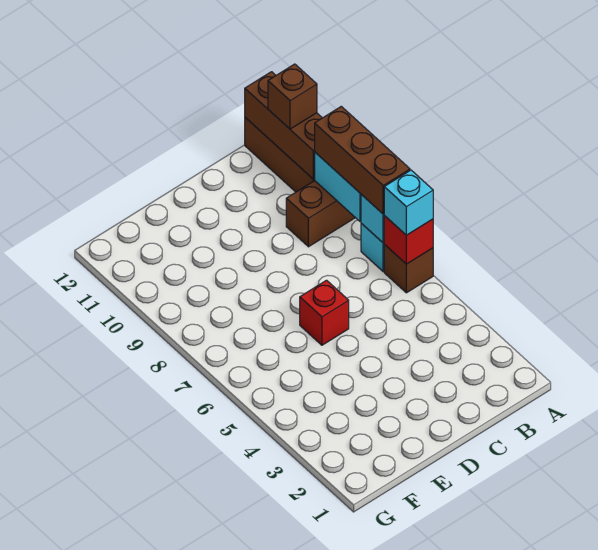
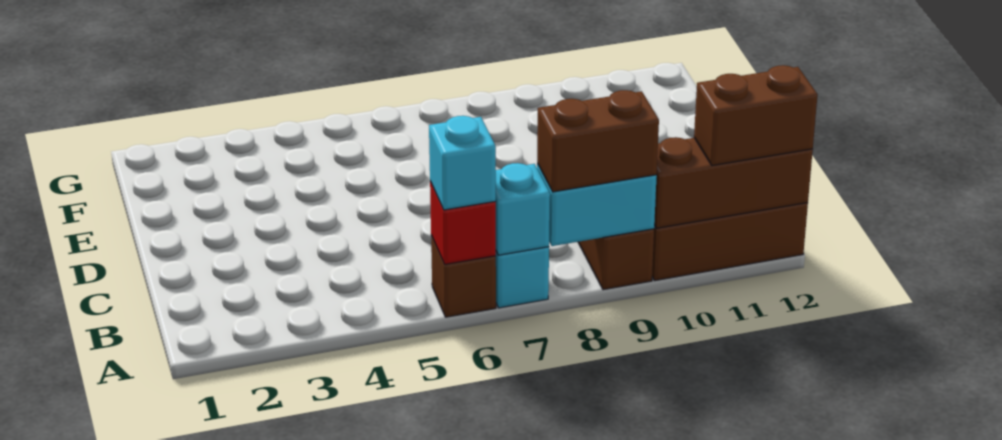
brown 1x3 brick [315,106,410,214] -> brown 1x2 brick [537,90,659,192]
brown 1x1 brick [268,64,317,129] -> brown 1x2 brick [694,65,818,166]
red 1x1 brick [300,280,349,345] -> none

